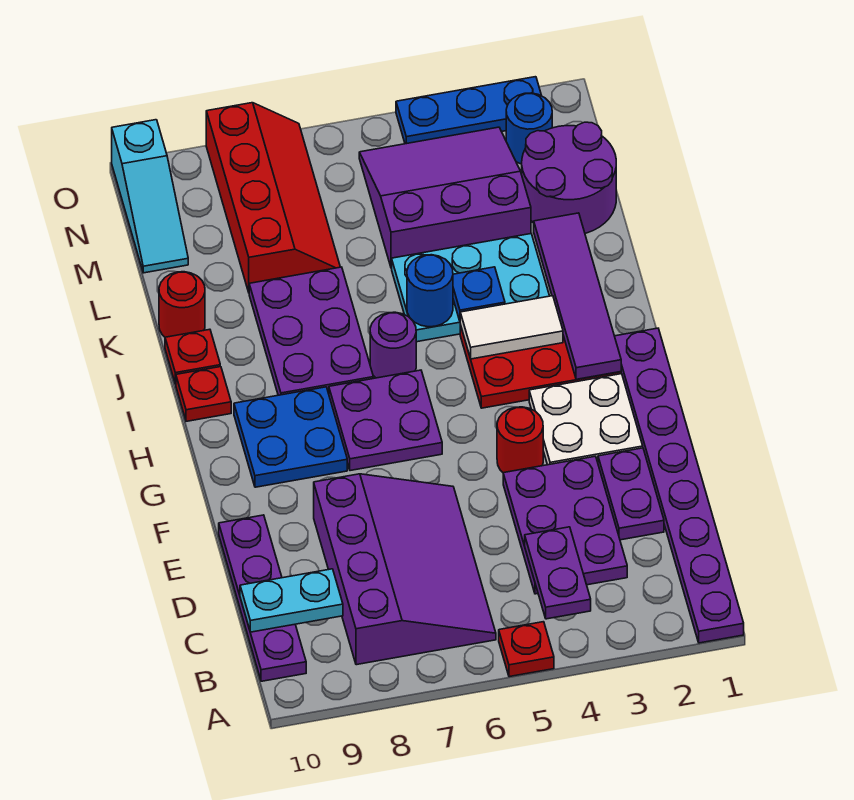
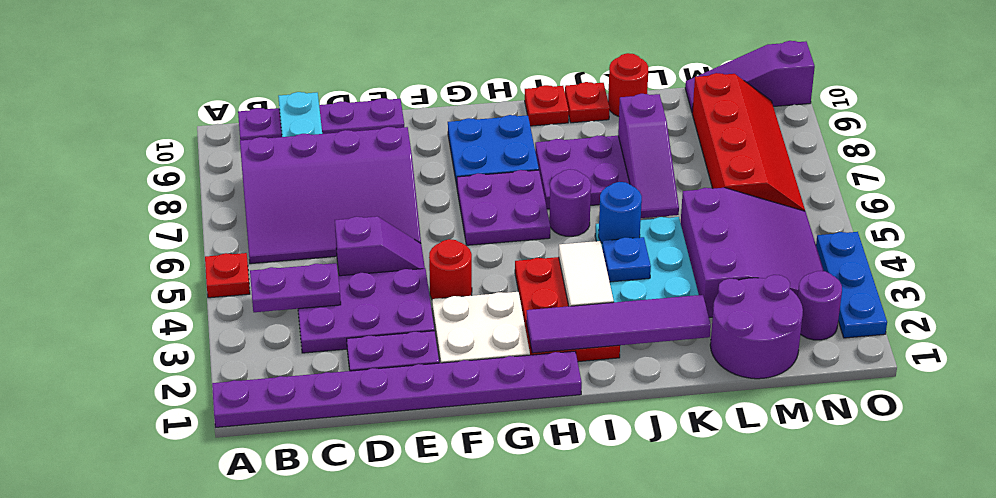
none -> purple 1x2 slope [335,216,425,276]
none -> purple 1x3 slope [618,94,679,218]
red 2x4 slope [206,103,340,292] -> red 2x4 slope turned to [692,73,805,211]
cyan 1x3 slope [112,120,188,273] -> purple 1x3 slope [685,41,815,112]
blue 1x1 round brick [506,93,552,164] -> purple 1x1 round brick [798,271,842,340]

